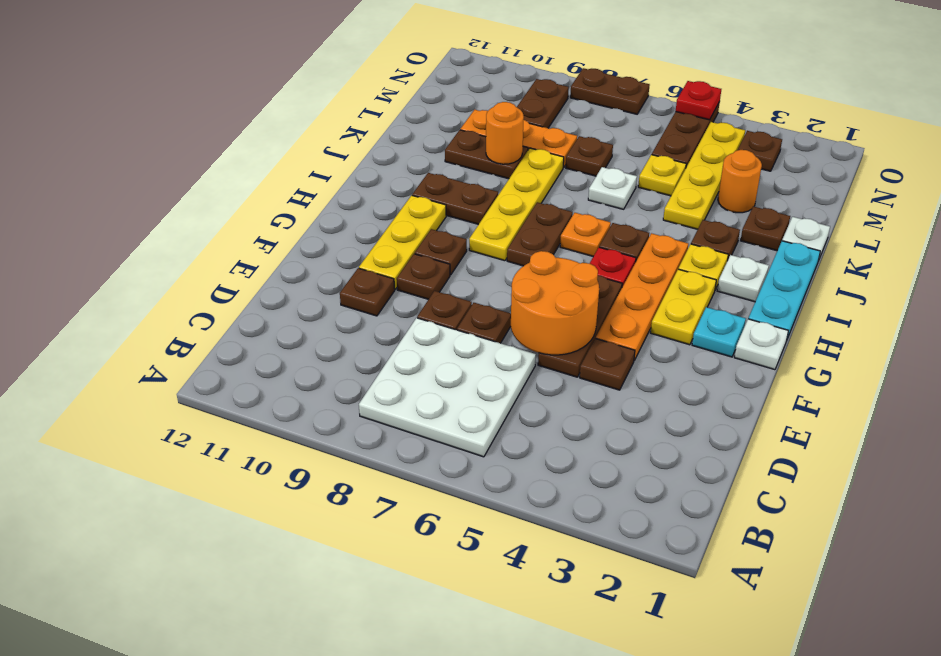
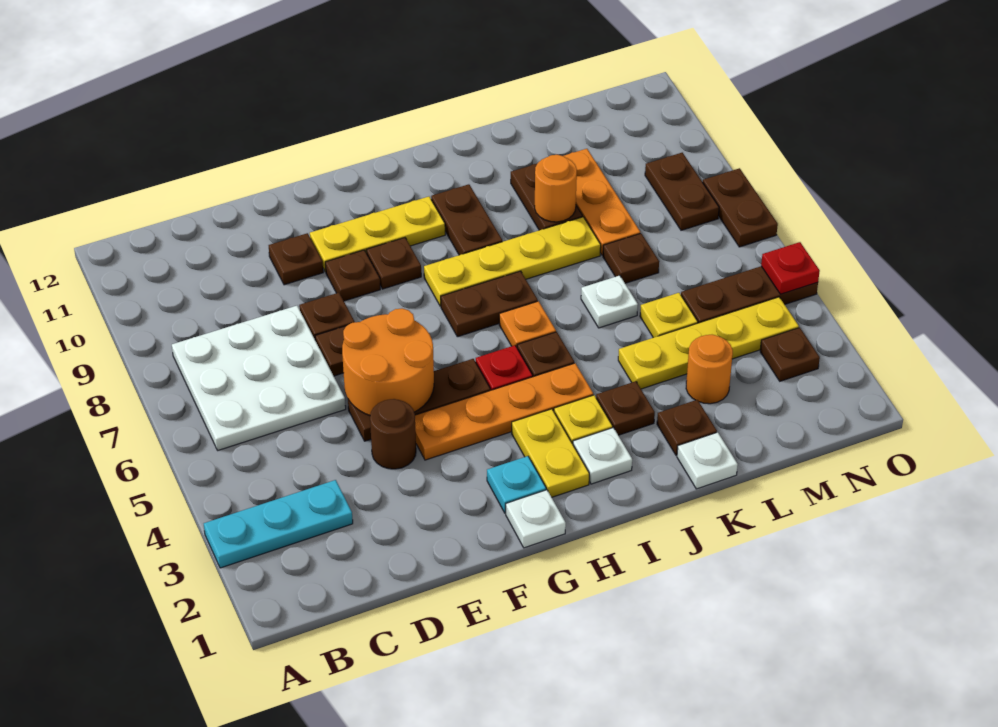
brown 1x1 plate [580,338,635,390] -> brown 1x1 round brick [370,399,416,469]
yellow 1x2 plate [651,269,716,345] -> yellow 1x2 plate turned to [512,409,589,497]
cyan 1x3 plate [748,241,820,339] -> cyan 1x3 plate moved to [204,480,353,568]
brown 1x2 plate [517,79,569,128] -> brown 1x2 plate turned to [645,153,719,230]

